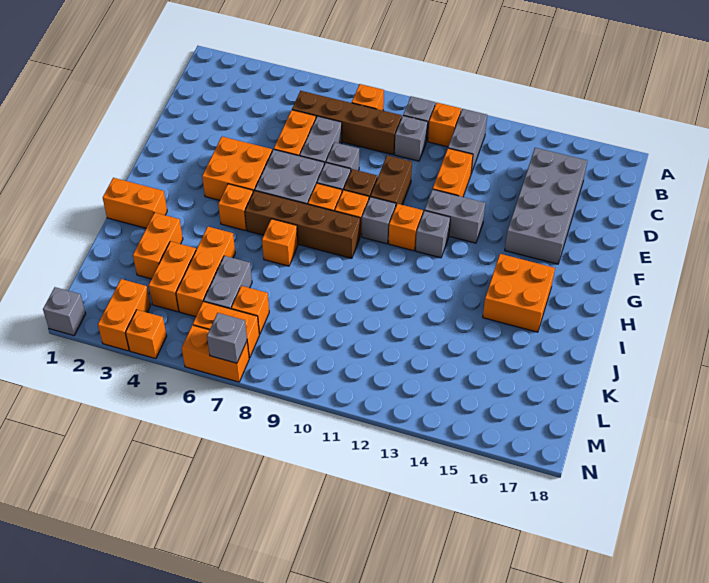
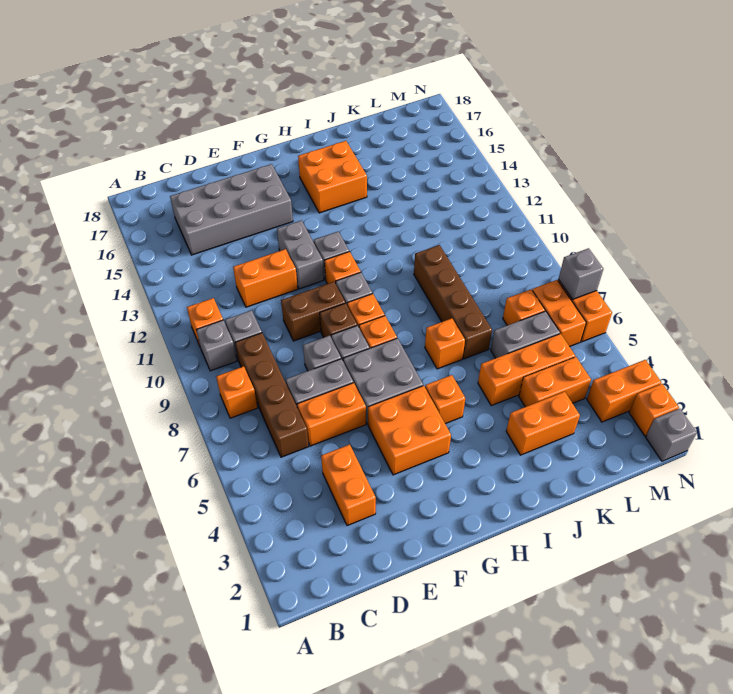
grey 1x2 brick [448,109,487,173] -> none
brown 1x4 brick [245,191,360,258] -> brown 1x4 brick moved to [414,245,492,359]
orange 1x2 brick [103,178,167,228] -> orange 1x2 brick moved to [321,445,376,526]
orange 1x1 brick [126,310,167,359] -> orange 1x1 brick moved to [629,384,679,436]

